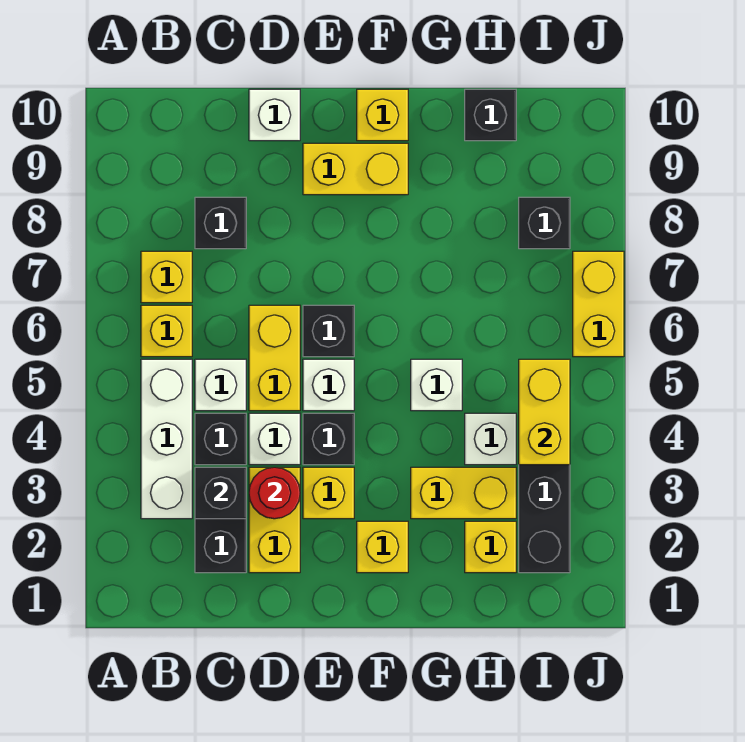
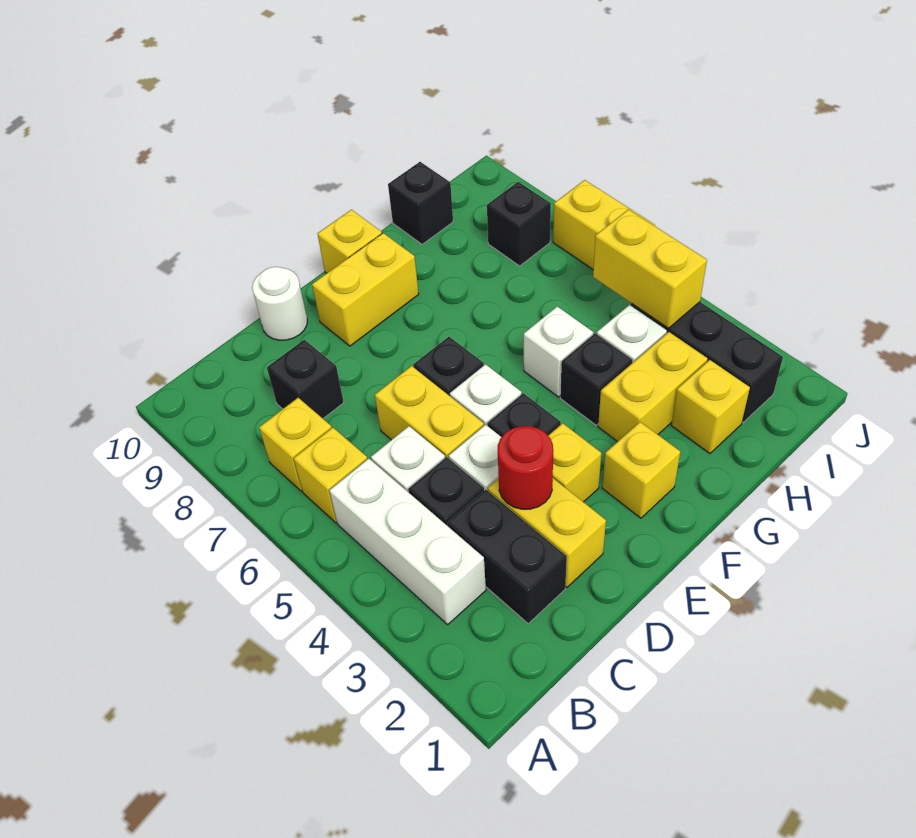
black 1x1 brick [195,467,246,519] -> black 1x1 brick moved to [560,333,633,425]
white 1x1 brick [249,89,300,141] -> white 1x1 round brick [252,267,307,340]

